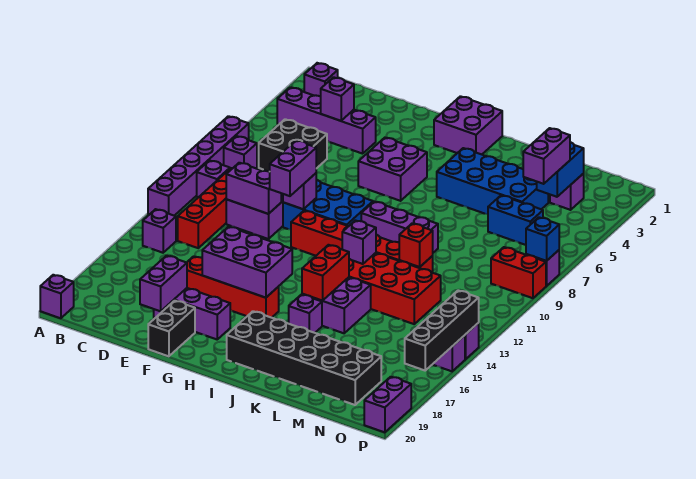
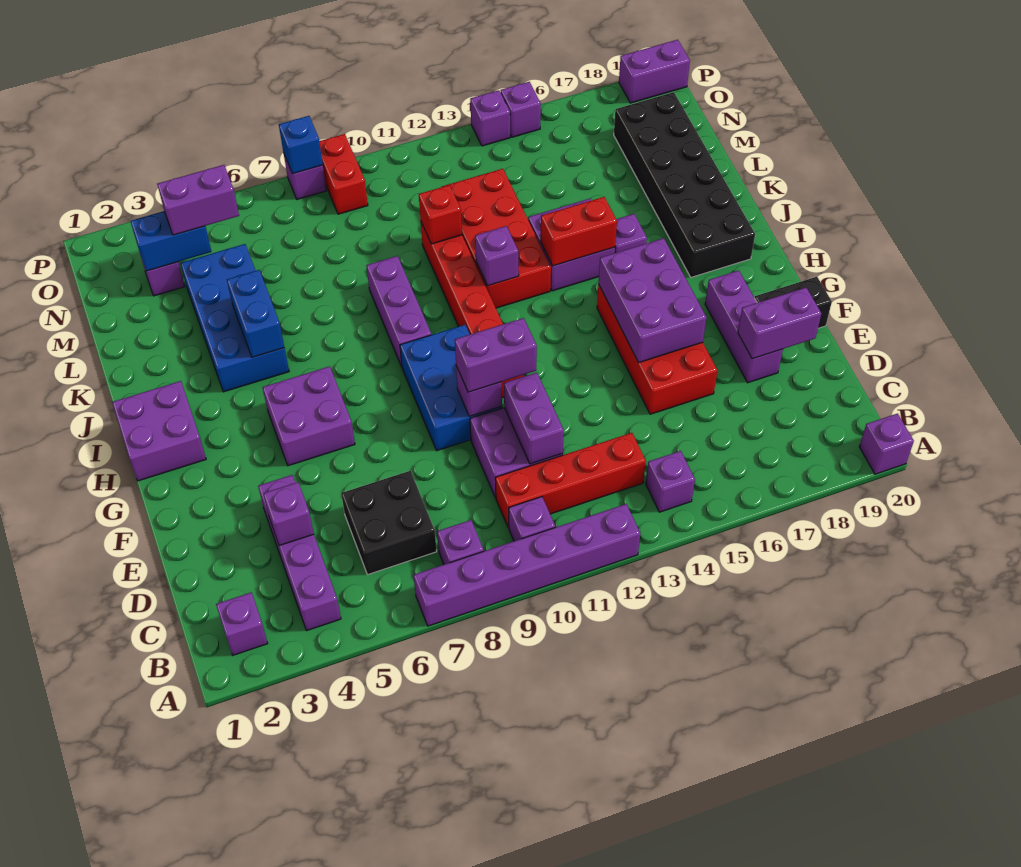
red 1x4 brick [187,256,279,318] -> red 2x4 brick [597,284,717,414]
blue 1x2 brick [488,195,543,245] -> blue 1x2 brick moved to [227,270,284,357]
black 1x4 brick [405,291,479,370] -> none

